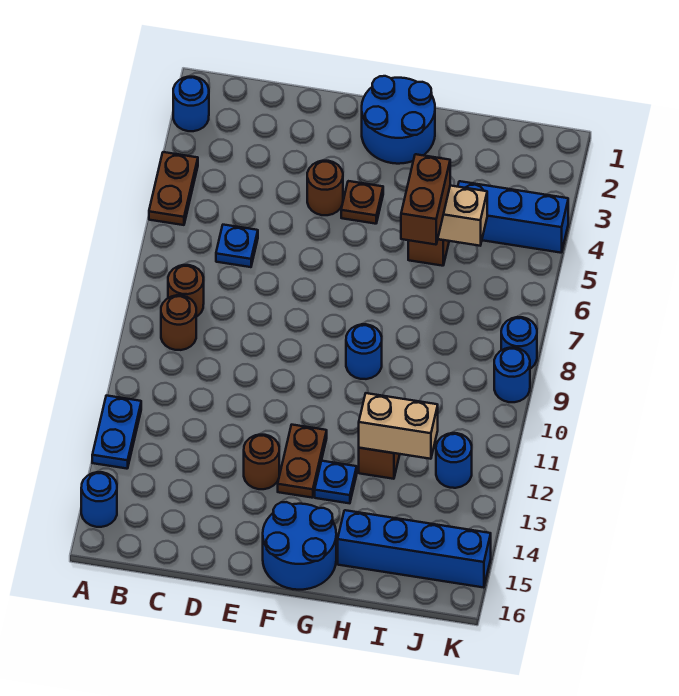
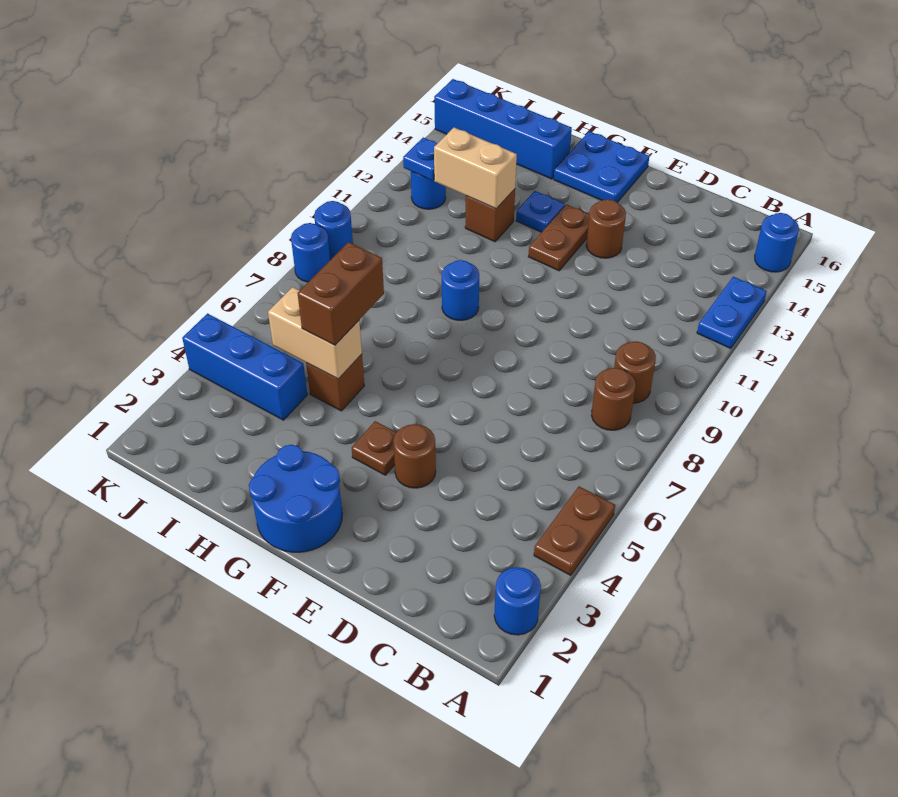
blue 1x1 plate [216,225,258,267] -> blue 1x1 plate moved to [403,138,437,181]
blue 2x2 round brick [263,502,336,590] -> blue 2x2 plate [554,131,649,202]

